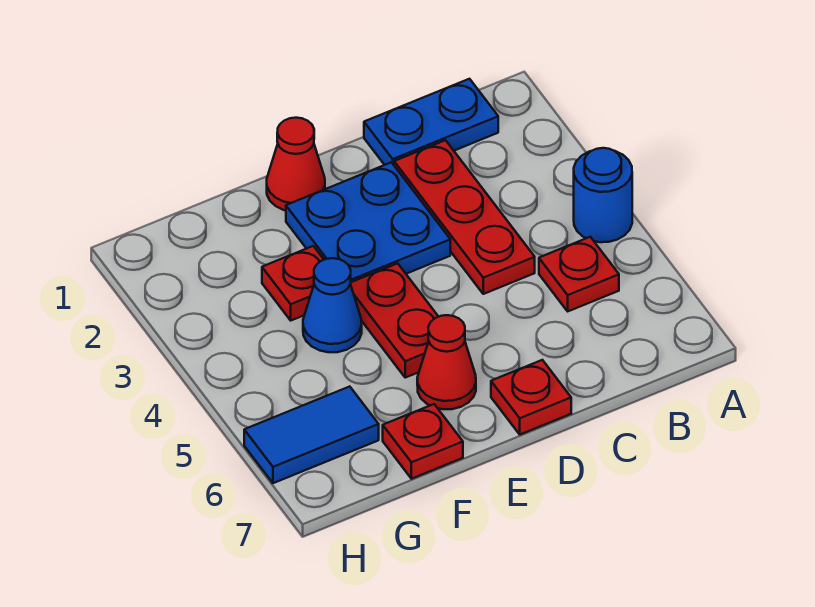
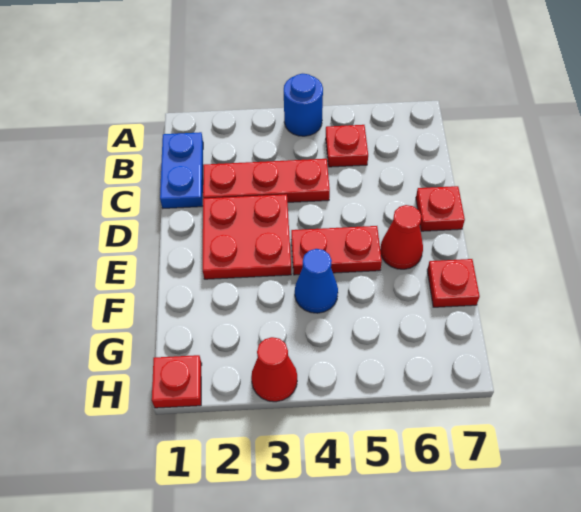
blue 2x2 plate [286,162,450,282] -> red 2x2 plate [203,194,291,279]
red 1x1 cone [267,118,325,210] -> red 1x1 cone moved to [251,337,297,402]
red 1x1 plate [262,246,324,320] -> red 1x1 plate moved to [152,355,202,408]
blue 1x2 tile [244,387,379,483] -> none

